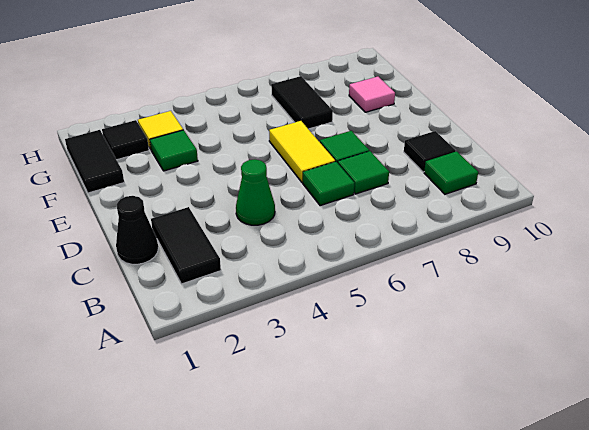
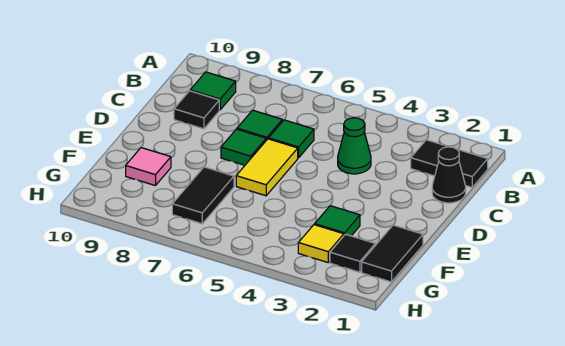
black 1x2 tile [151,207,221,284] -> black 1x2 tile turned to [411,140,488,187]

